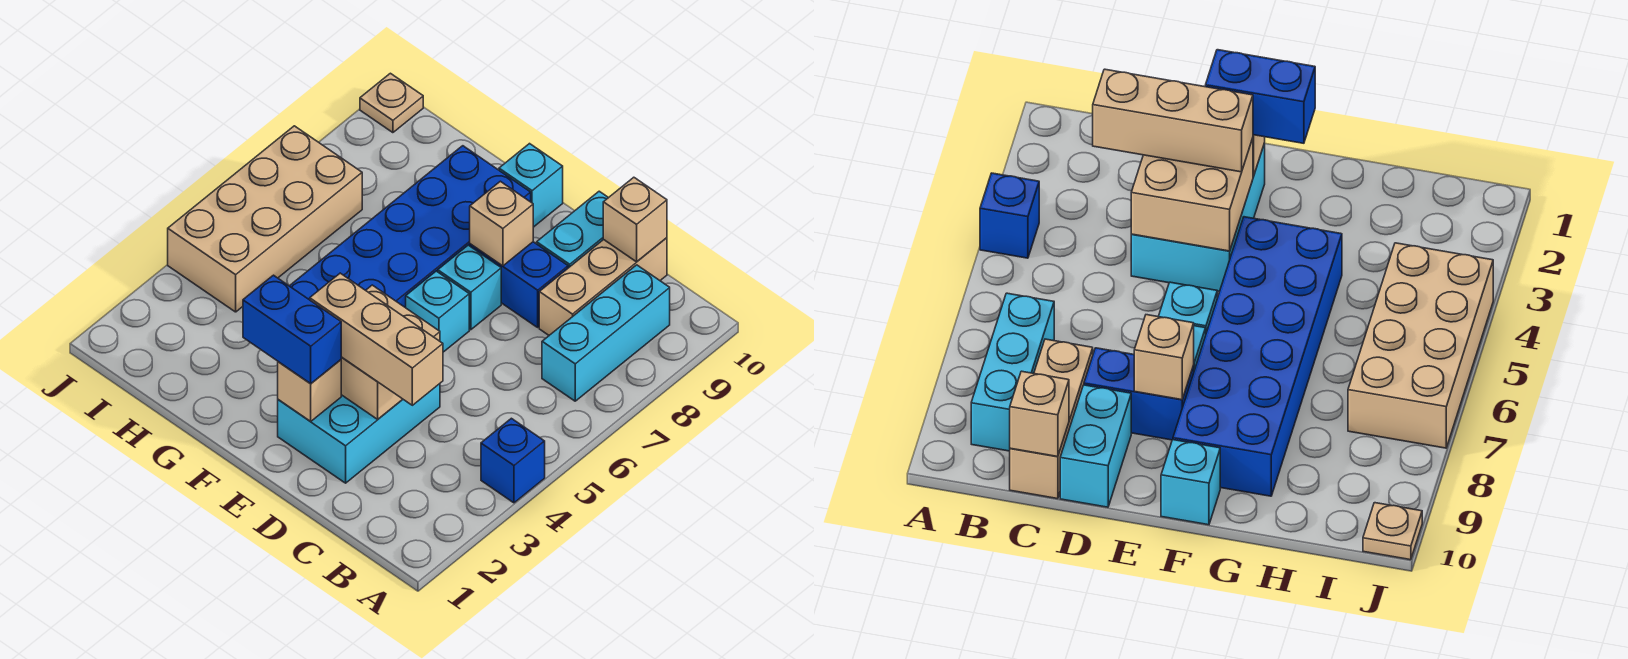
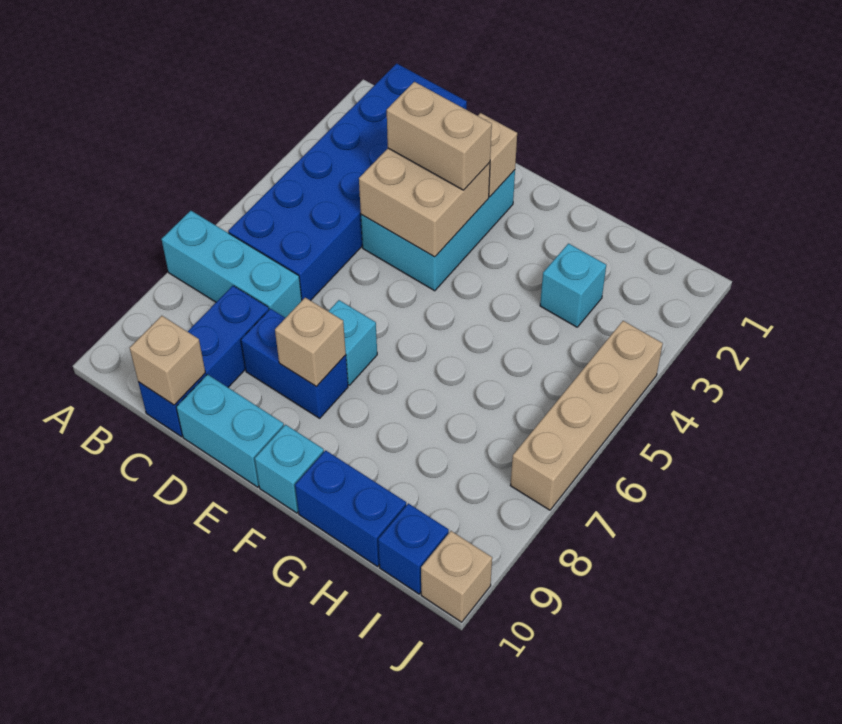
blue 1x1 brick [481,418,545,503] -> blue 1x1 brick moved to [378,503,449,594]
cyan 1x3 brick [542,265,670,401] -> cyan 1x3 brick turned to [161,211,302,318]
tan 1x3 brick [310,273,443,405] -> tan 1x2 brick [387,82,492,190]
tan 1x3 brick [539,238,667,335] -> blue 1x3 brick [138,286,269,437]
cyan 1x2 brick [537,191,608,268] -> cyan 1x2 brick turned to [176,374,284,487]
blue 1x2 brick [243,275,341,384] -> blue 1x2 brick moved to [295,450,406,566]
cyan 1x1 brick [406,271,469,352] -> cyan 1x1 brick moved to [540,244,606,327]
blue 2x6 brick [290,146,531,308] -> blue 2x6 brick moved to [228,63,467,301]
tan 2x4 brick [168,126,362,312] -> tan 1x4 brick [510,321,663,510]
tan 1x1 plate [360,73,423,133] -> tan 1x1 brick [421,531,492,622]

